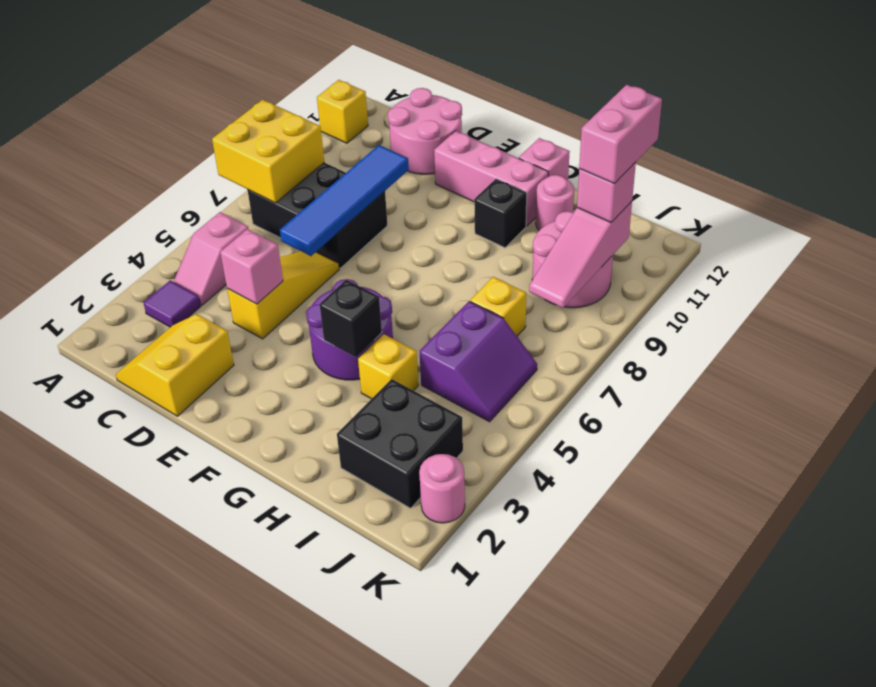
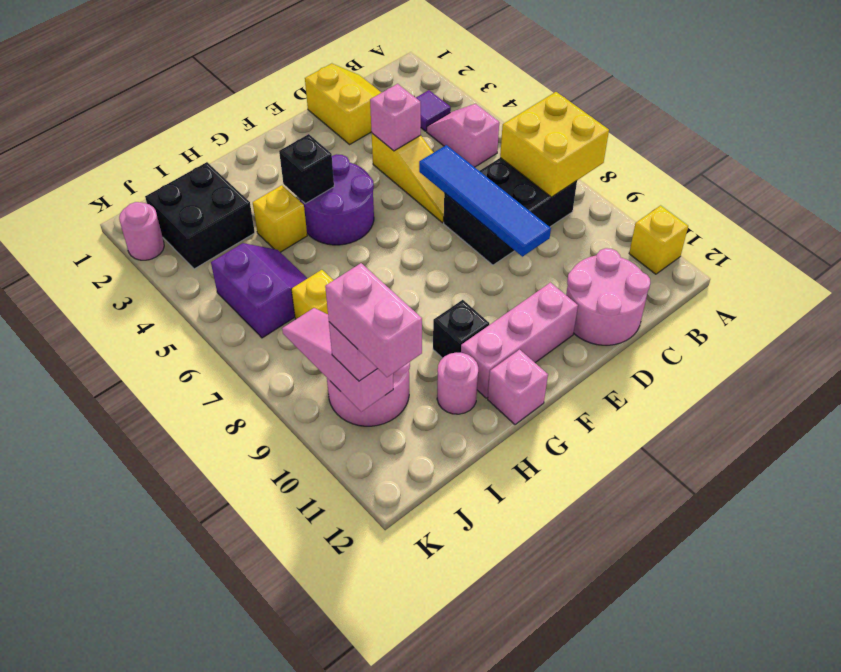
purple 2x2 slope [420,301,537,422] -> purple 2x2 slope turned to [211,243,307,338]

